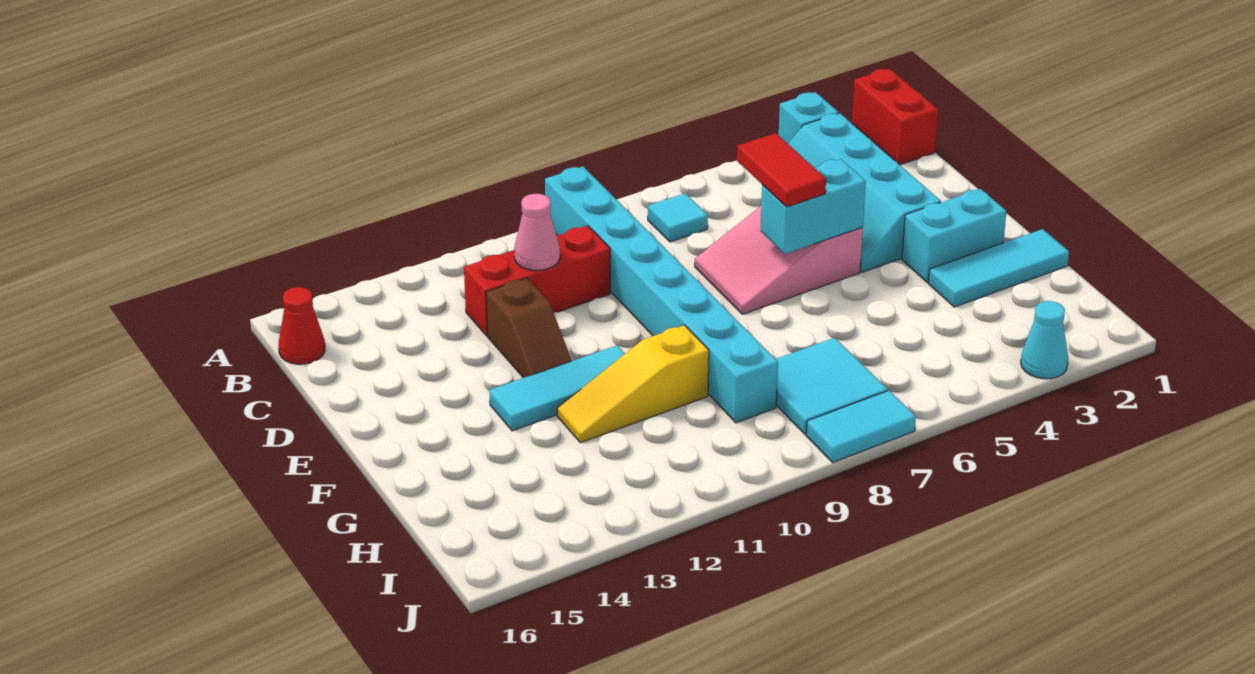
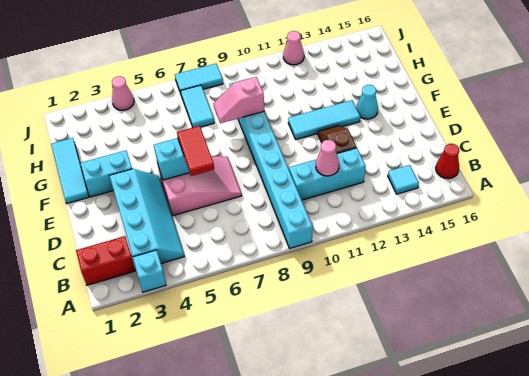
red 1x2 brick [852,69,938,165] -> red 1x2 brick turned to [76,236,135,285]
cyan 1x1 tile [648,193,708,242] -> cyan 1x1 tile moved to [388,165,419,194]
red 1x3 brick [464,226,610,336] -> cyan 1x3 brick [289,148,366,200]
cyan 1x3 tile [929,229,1069,307] -> cyan 1x3 tile turned to [51,138,89,203]
none -> pink 1x2 slope [213,77,264,123]
yellow 1x3 slope [557,325,709,443] -> none
cyan 2x2 tile [776,338,888,435] -> cyan 1x2 tile [181,85,214,127]
cyan 1x1 cone [1021,301,1068,379] -> cyan 1x1 cone moved to [356,85,378,119]
none -> pink 1x1 cone [112,76,134,110]
none -> pink 1x1 cone [283,31,304,65]

